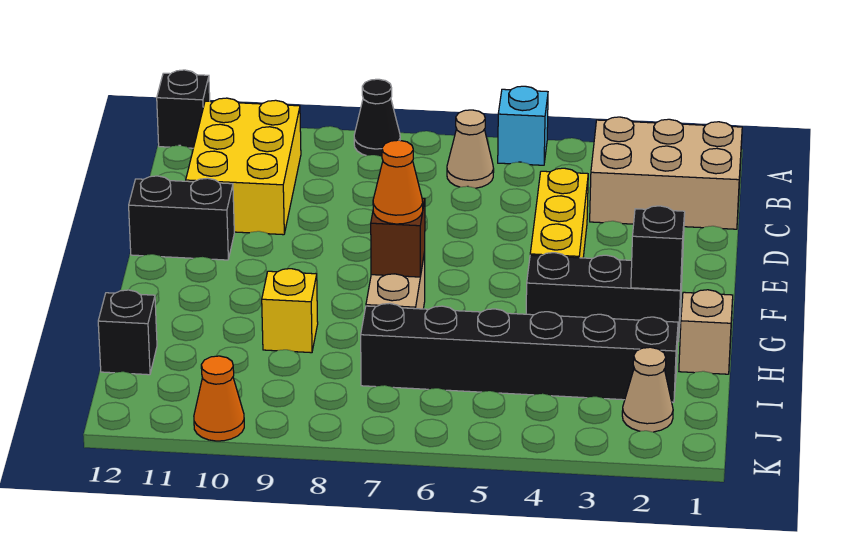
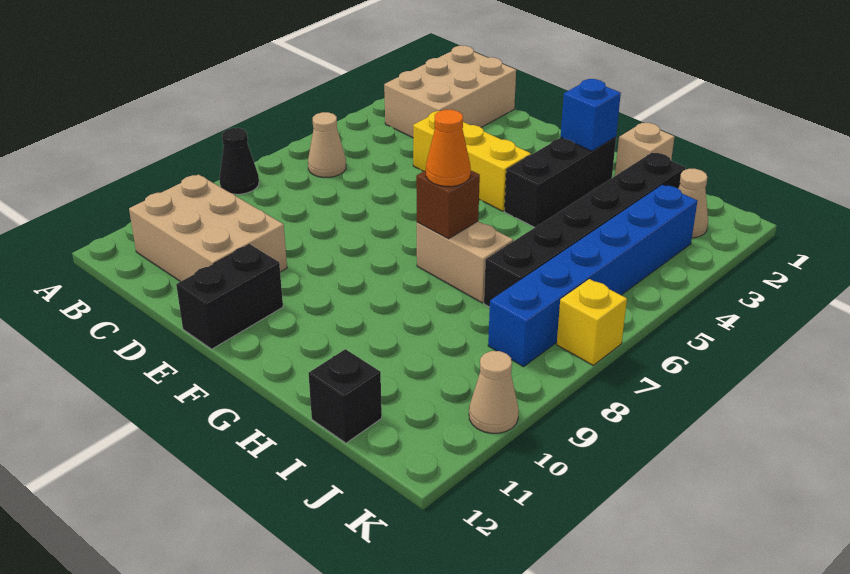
cyan 1x1 brick [498,86,548,165] -> none
black 1x1 brick [157,70,210,148] -> none
yellow 2x3 brick [186,98,301,235] -> tan 2x3 brick [129,174,287,282]
black 1x1 brick [631,206,685,290] -> blue 1x1 brick [561,79,621,151]
yellow 1x1 brick [262,269,318,353] -> yellow 1x1 brick moved to [557,279,627,365]
none -> blue 1x6 brick [488,185,697,367]
orange 1x1 cone [194,356,244,441] -> tan 1x1 cone [469,351,519,433]

